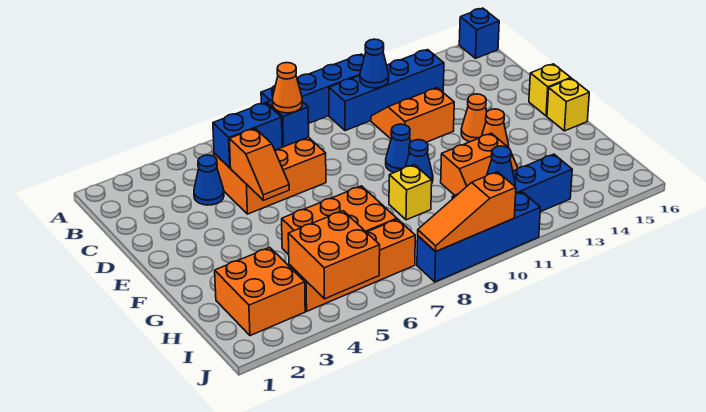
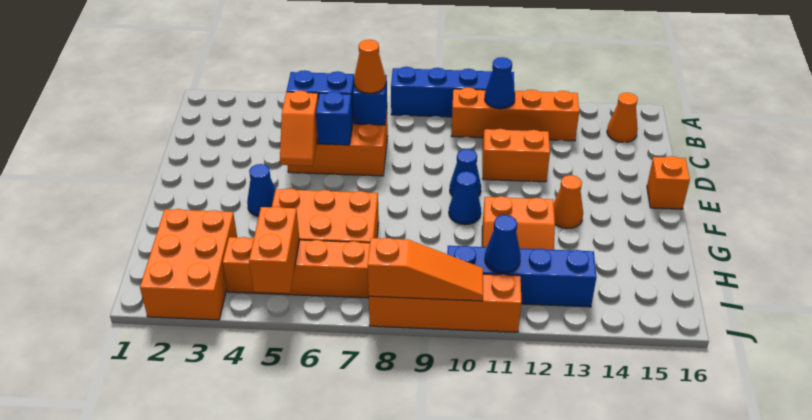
blue 1x1 brick [459,8,499,58] -> blue 1x1 brick moved to [316,92,353,145]
blue 1x4 brick [329,50,444,131] -> orange 1x4 brick [451,87,579,141]
blue 1x1 cone [194,155,224,205] -> blue 1x1 cone moved to [247,164,275,216]
orange 1x1 cone [461,94,487,142] -> orange 1x1 cone moved to [607,93,638,142]
yellow 1x1 brick [529,64,571,116] -> orange 1x1 brick [647,156,690,209]
yellow 1x1 brick [547,78,589,131] -> none
yellow 1x1 brick [389,165,432,220] -> none
orange 2x2 brick [215,248,305,336] -> orange 2x3 brick [140,209,237,320]
orange 2x2 brick [288,211,380,299] -> orange 1x2 brick [249,206,300,293]
blue 1x4 brick [417,192,540,282] -> orange 1x4 brick [369,274,521,332]
orange 1x3 slope [418,172,516,252] -> orange 1x3 slope turned to [367,238,483,301]

